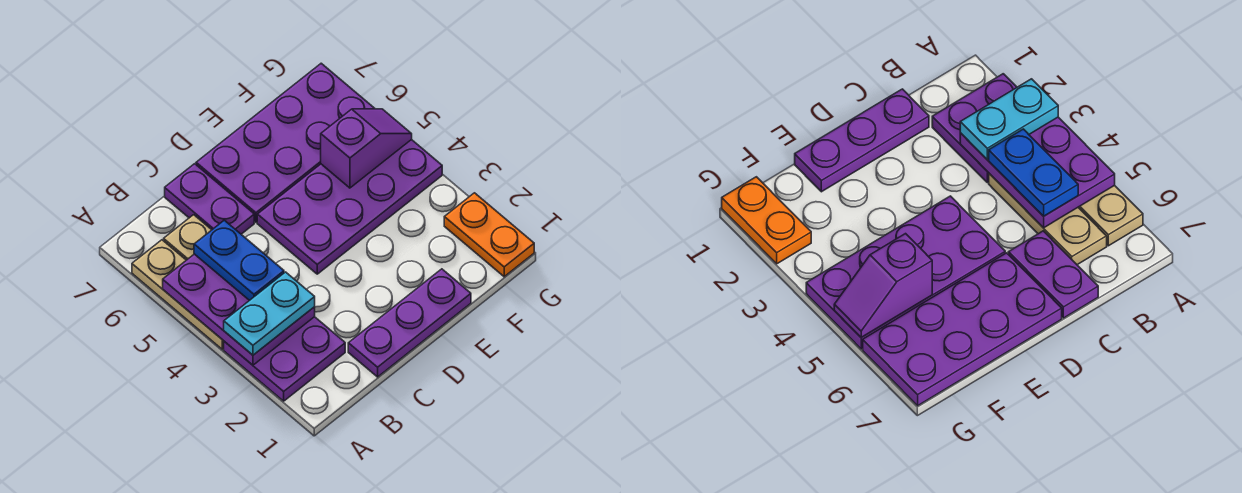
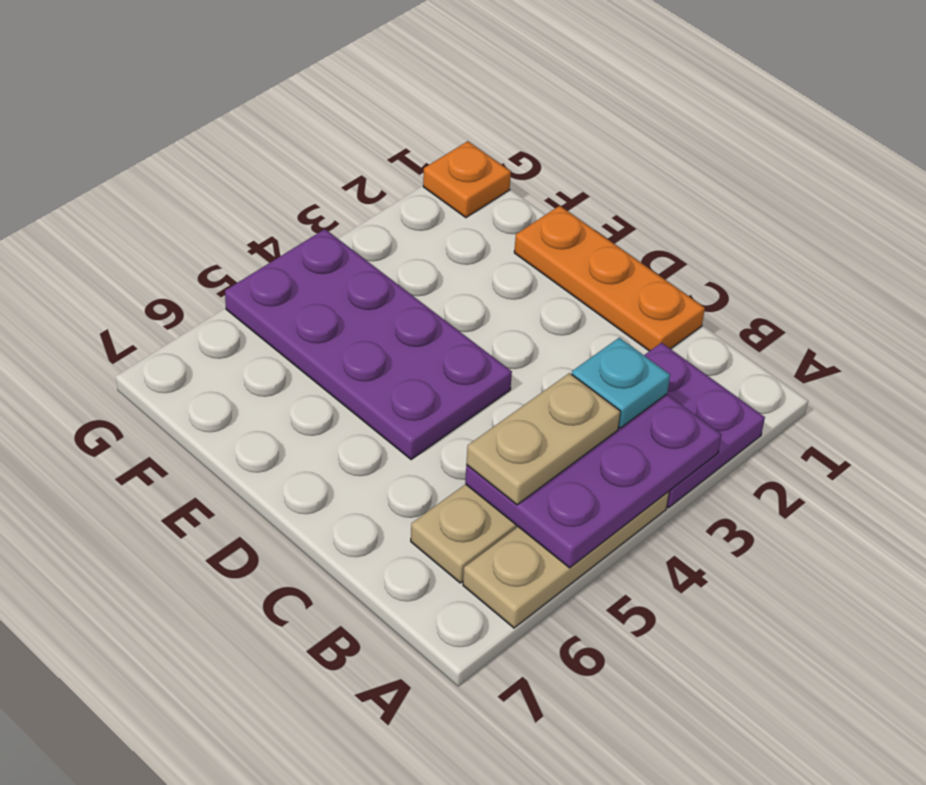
cyan 1x2 plate [224,272,315,355] -> cyan 1x1 plate [572,338,670,428]
blue 1x2 plate [194,220,284,301] -> tan 1x2 plate [466,373,621,505]
purple 1x3 plate [348,269,471,377] -> orange 1x3 plate [514,206,705,351]
purple 1x2 plate [165,164,254,234] -> none
purple 2x4 plate [196,63,375,222] -> none
purple 1x2 slope [321,109,412,188] -> none
orange 1x2 plate [444,193,534,277] -> orange 1x1 plate [423,141,511,218]

